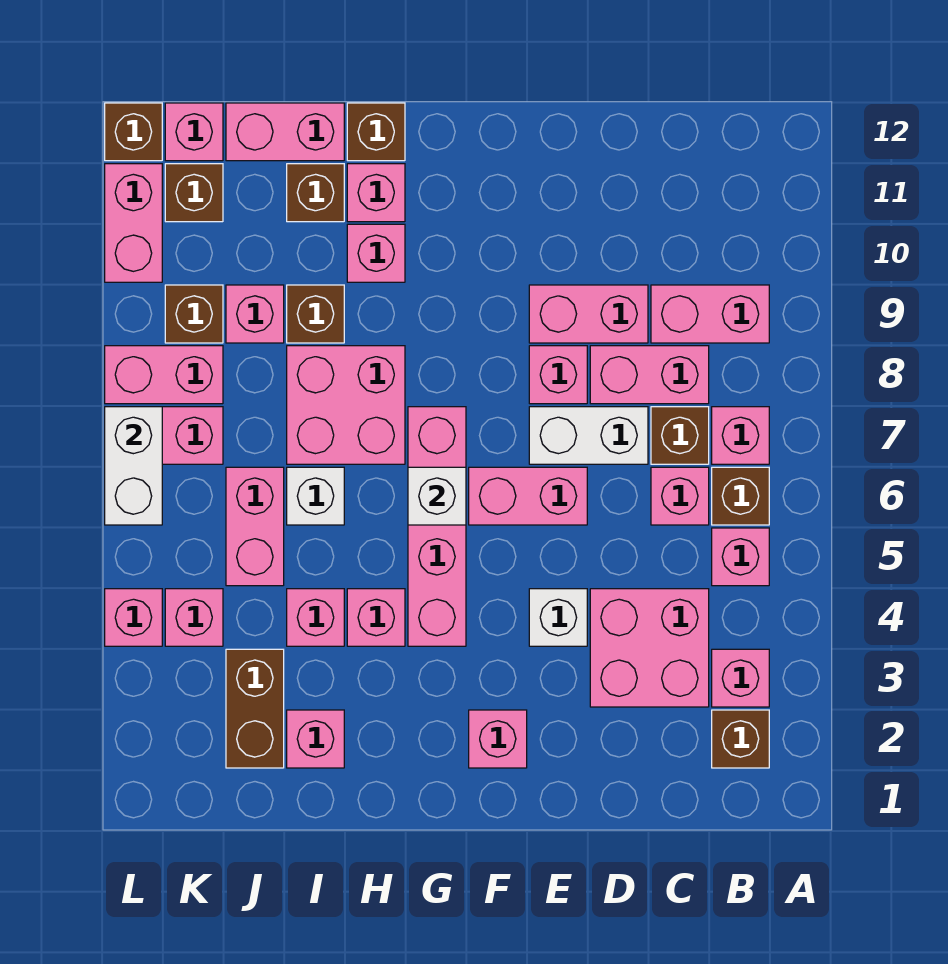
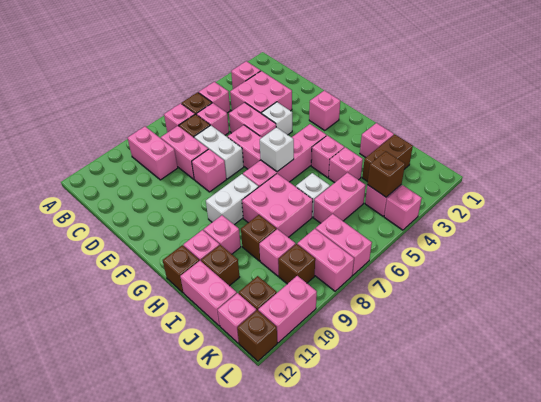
brown 1x1 brick [712,710,769,768] -> brown 1x1 brick moved to [367,151,405,197]
pink 1x2 brick [529,285,648,343] -> pink 1x2 brick moved to [229,102,276,137]
white 1x2 brick [105,407,162,525] -> white 1x2 brick moved to [206,174,258,225]

